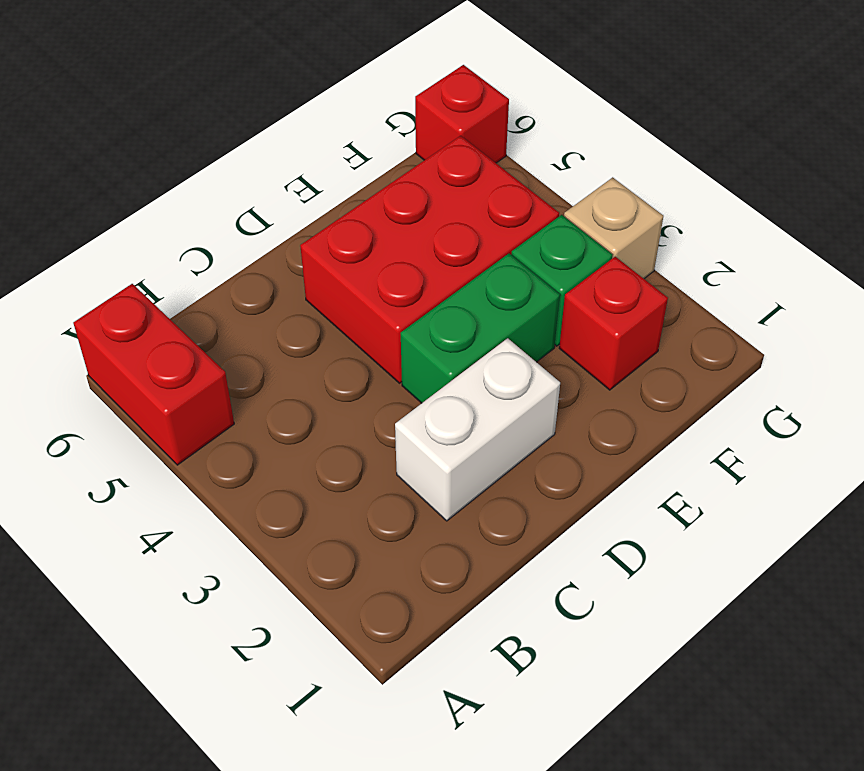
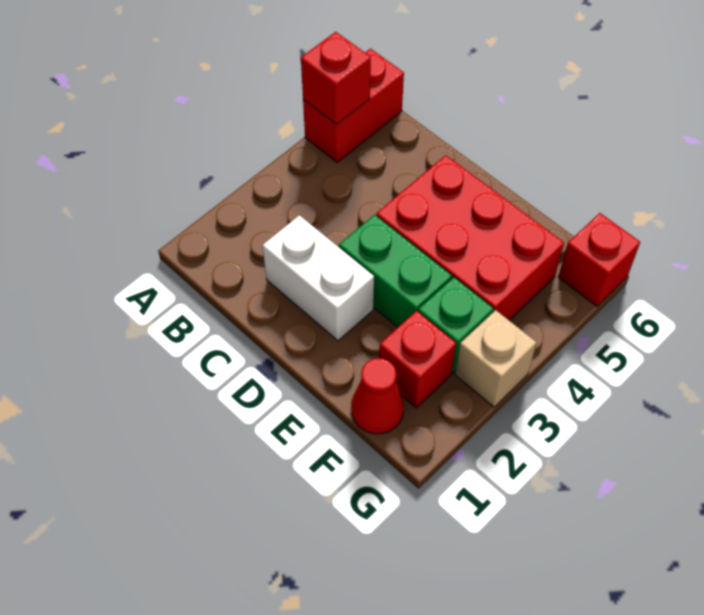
none -> red 1x1 brick [301,32,371,125]
none -> red 1x1 cone [351,358,404,434]

